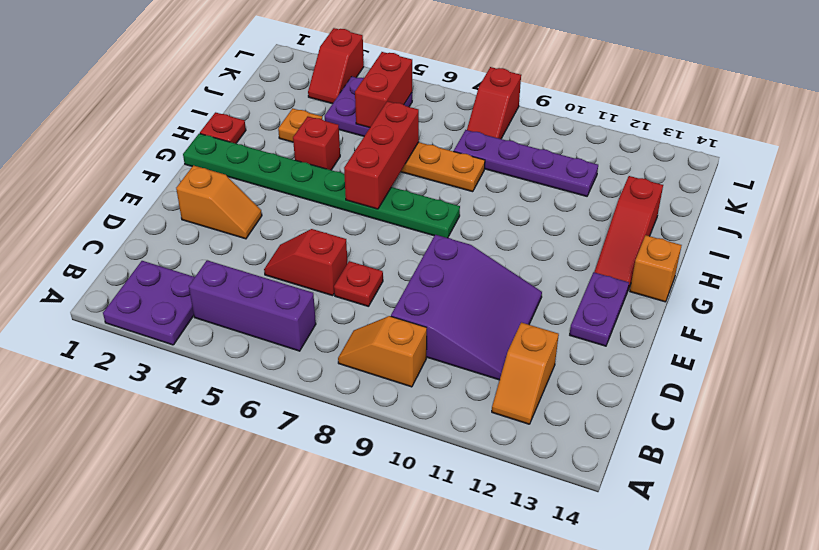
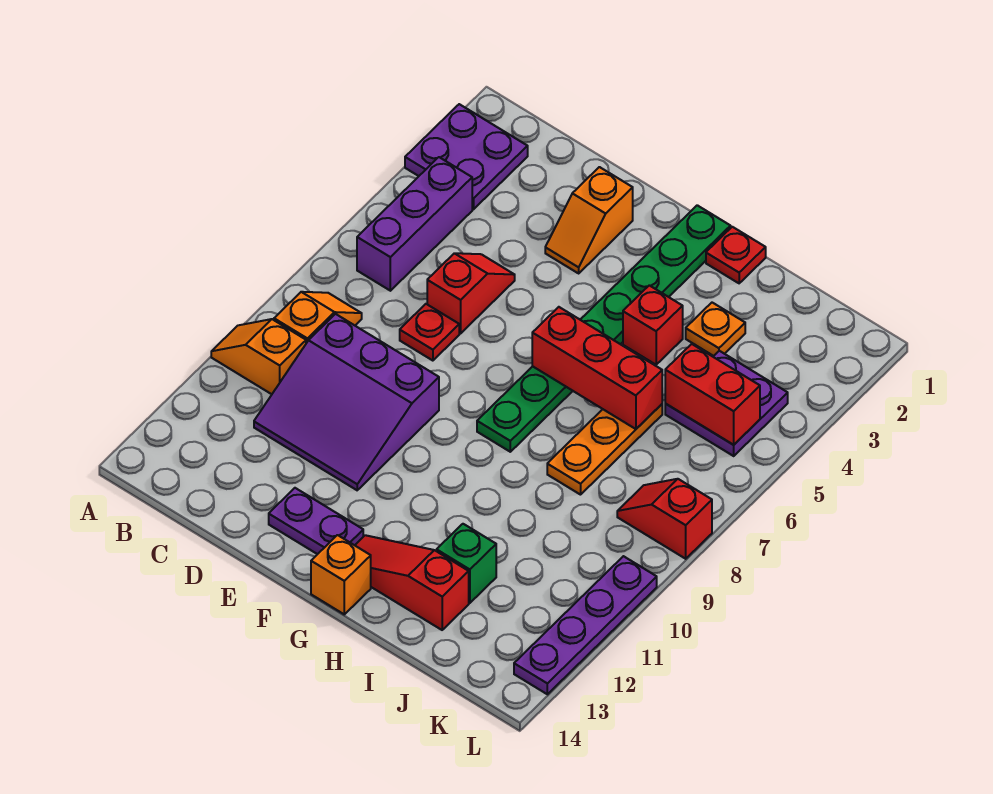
orange 1x2 slope [492,322,559,424] -> orange 1x2 slope moved to [211,319,306,394]
none -> green 1x1 brick [437,524,496,603]
purple 1x4 plate [454,130,598,196] -> purple 1x4 plate moved to [514,556,657,694]
red 1x2 slope [308,28,364,104] -> none

